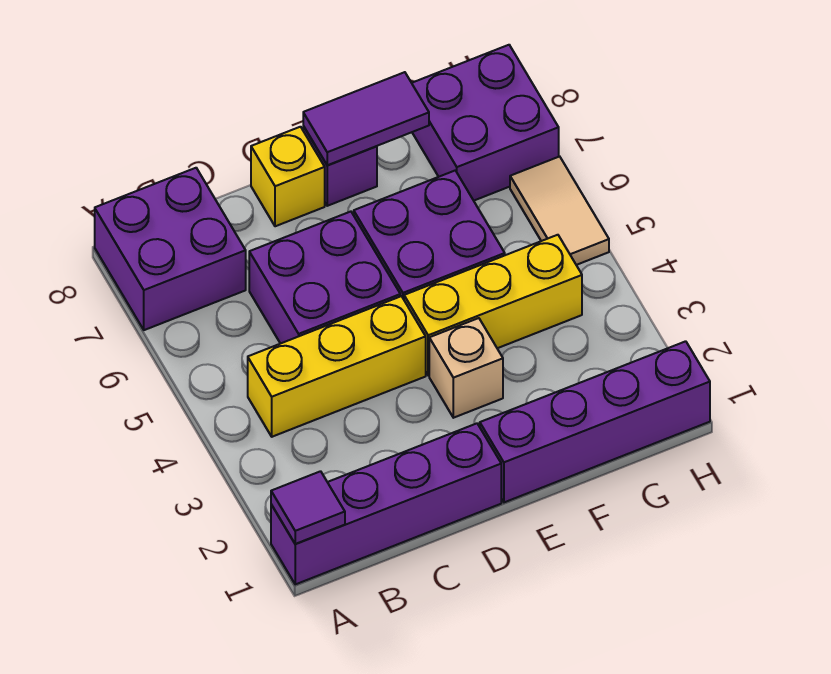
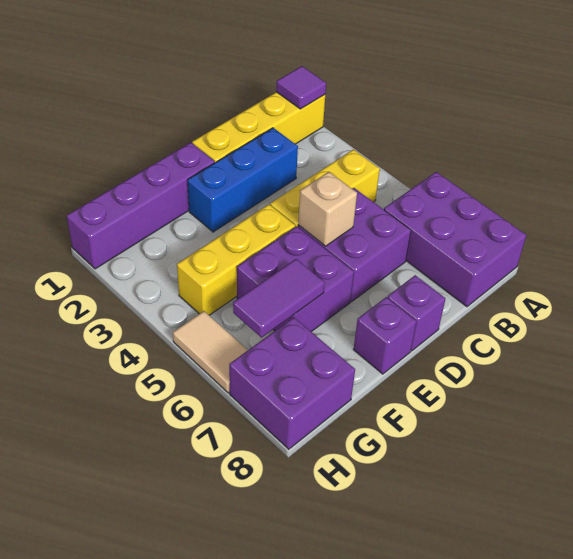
purple 1x4 brick [271,423,501,584] -> yellow 1x4 brick [192,92,325,163]
purple 2x2 brick [95,168,246,330] -> purple 2x3 brick [384,172,526,307]
none -> blue 1x3 brick [188,128,298,232]
yellow 1x1 brick [251,127,325,226] -> purple 1x1 brick [387,275,445,351]
tan 1x1 brick [429,318,503,418] -> tan 1x1 brick moved to [298,172,357,246]
purple 1x2 tile [303,72,429,165] -> purple 1x2 tile moved to [233,259,325,338]

